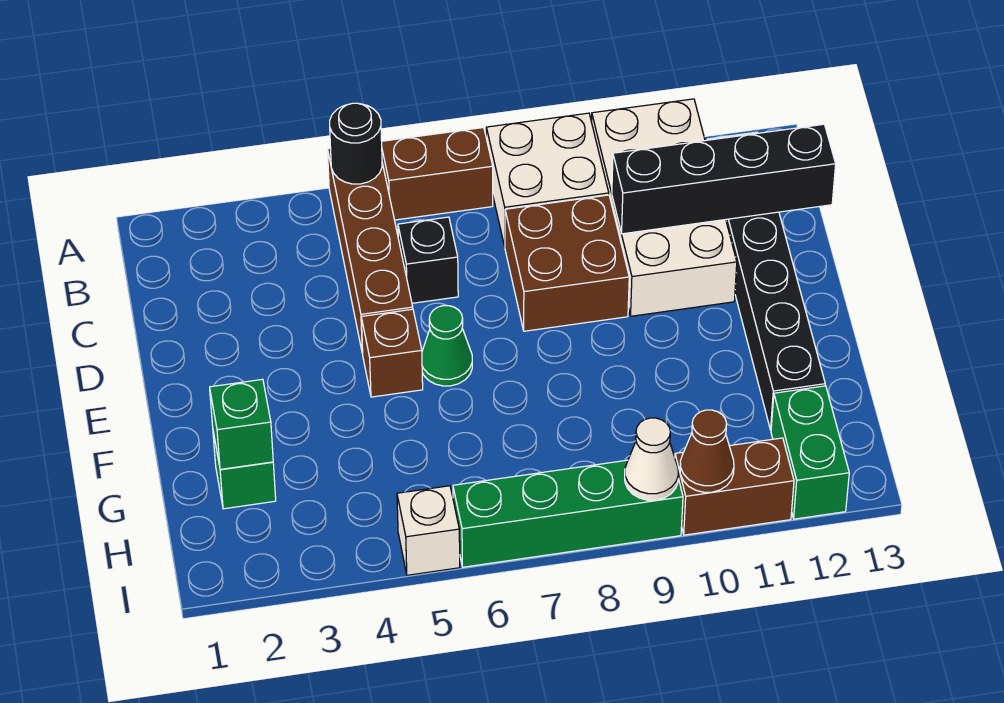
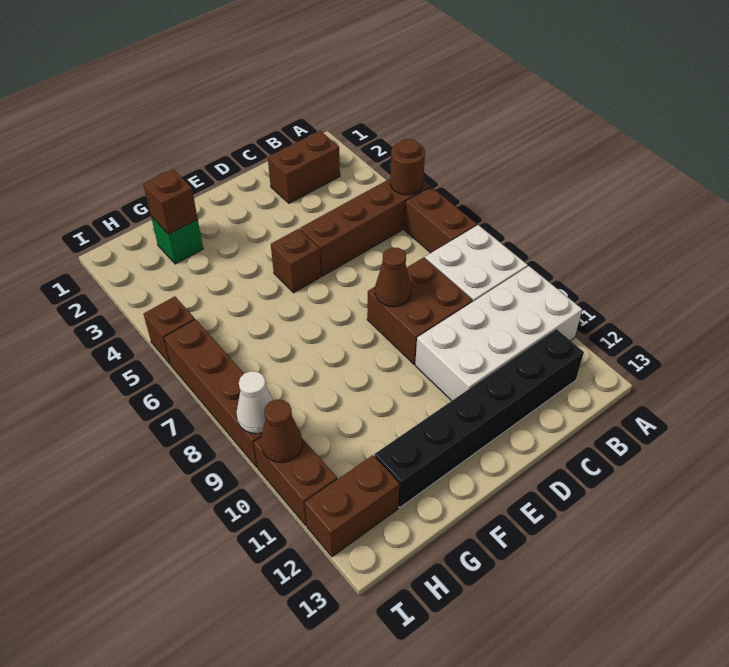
black 1x1 round brick [330,103,382,184] -> brown 1x1 round brick [390,139,425,195]
none -> brown 1x2 brick [268,131,340,203]
black 1x1 brick [398,217,458,303] -> none
black 1x4 brick [612,124,836,234] -> none
none -> brown 1x1 cone [375,247,411,307]
green 1x1 cone [422,306,472,386] -> none
green 1x1 brick [210,379,273,469] -> brown 1x1 brick [143,169,198,234]
green 1x2 brick [771,386,849,519] -> brown 1x2 brick [305,455,399,557]
white 1x1 brick [397,486,460,575] -> brown 1x1 brick [144,296,195,364]
green 1x4 brick [453,460,683,567] -> brown 1x4 brick [164,319,262,467]

